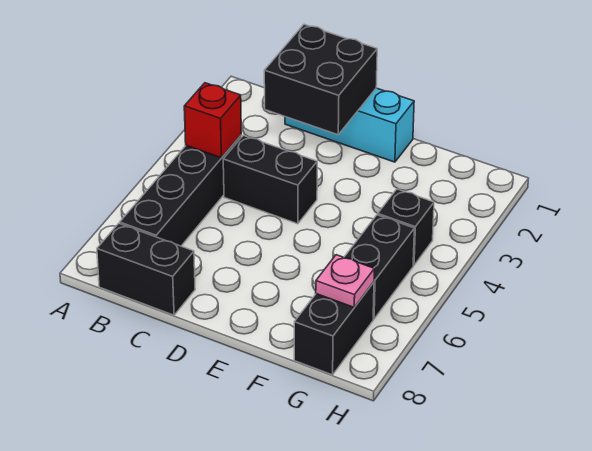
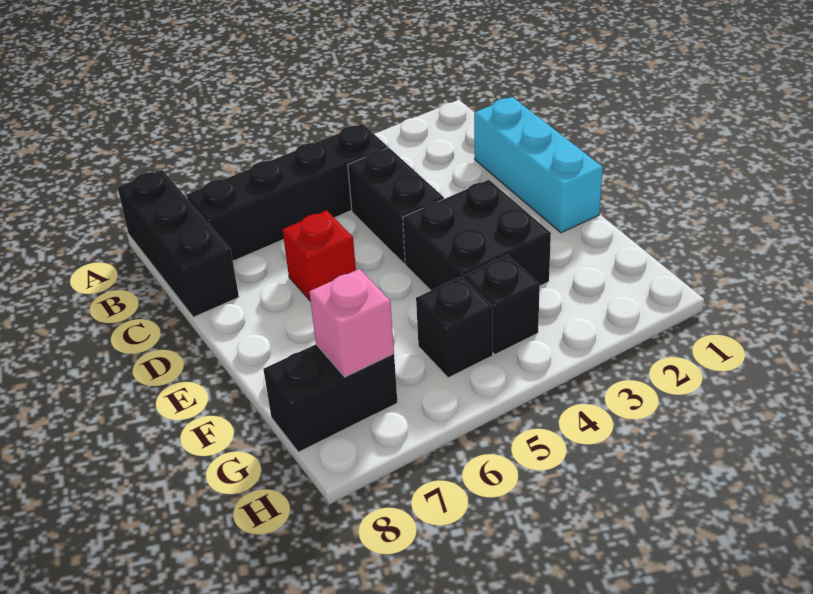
red 1x1 brick [184,83,241,158] -> red 1x1 brick moved to [282,211,356,301]
black 1x2 brick [97,224,195,315] -> black 1x3 brick [118,170,239,317]
black 2x2 brick [264,24,377,135] -> black 2x2 brick moved to [403,180,551,290]
black 1x2 brick [344,215,415,319] -> black 1x1 brick [416,277,493,378]
pink 1x1 plate [316,255,374,307] -> pink 1x1 brick [309,269,394,377]

